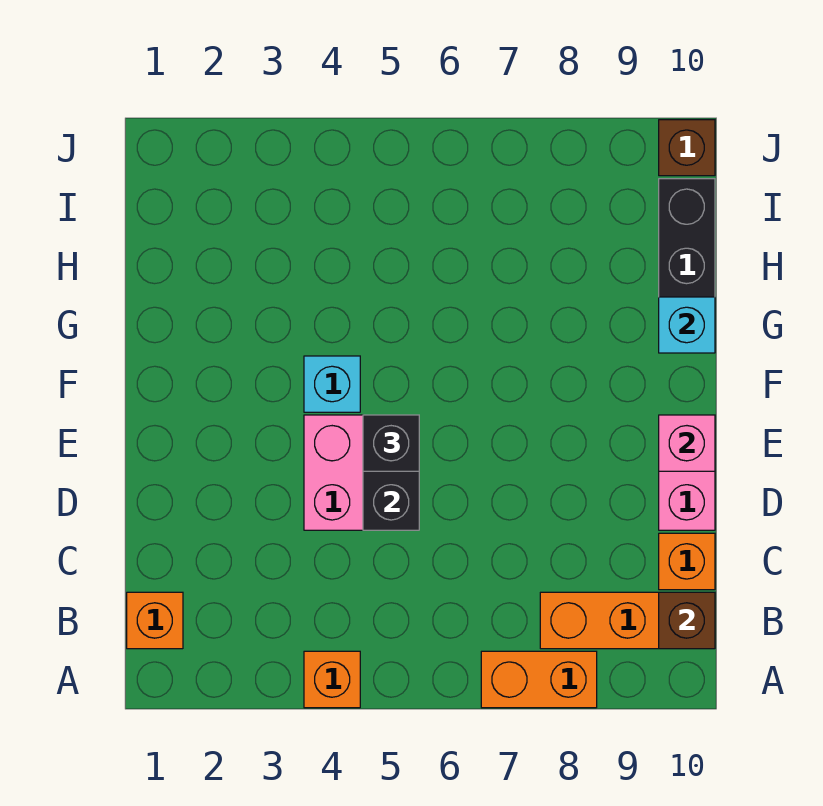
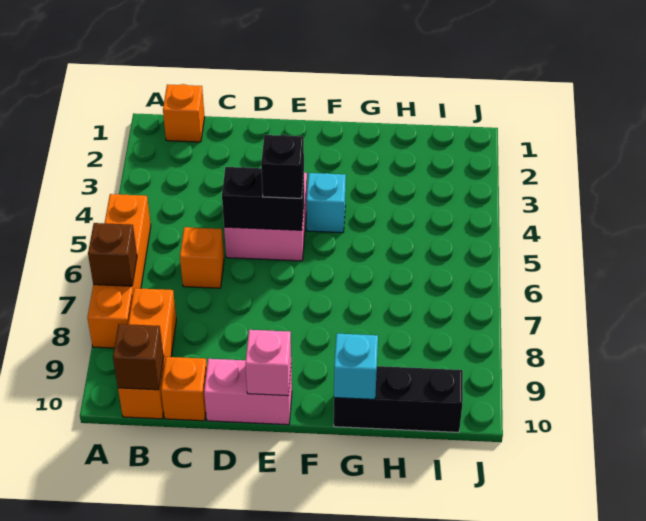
orange 1x1 brick [304,651,360,708] -> orange 1x1 brick moved to [180,227,224,288]
orange 1x2 brick [481,651,597,708] -> orange 1x4 brick [87,194,151,348]
brown 1x1 brick [659,120,715,176] -> brown 1x1 brick moved to [88,223,137,286]

